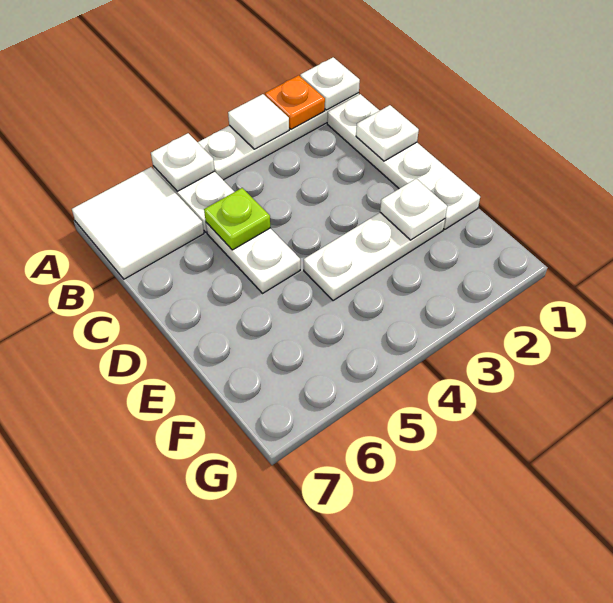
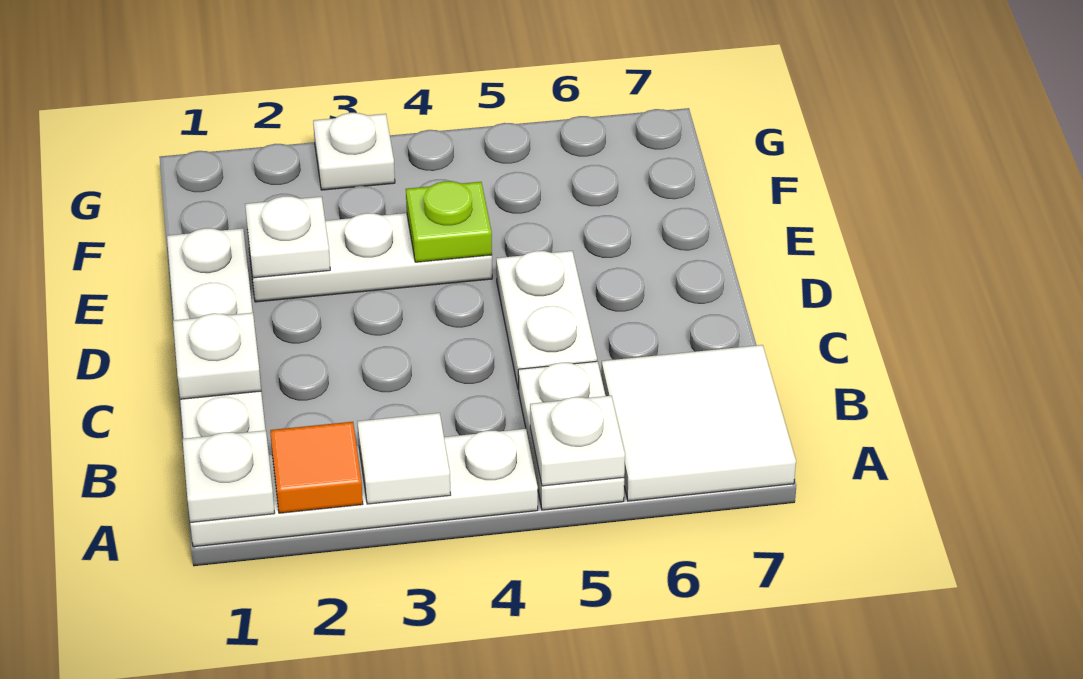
orange 1x1 plate [265,75,325,129] -> orange 1x1 tile [270,422,363,513]
lime 1x1 plate [204,188,270,250] -> lime 1x1 plate moved to [406,181,492,262]
none -> white 1x1 plate [313,113,395,190]

